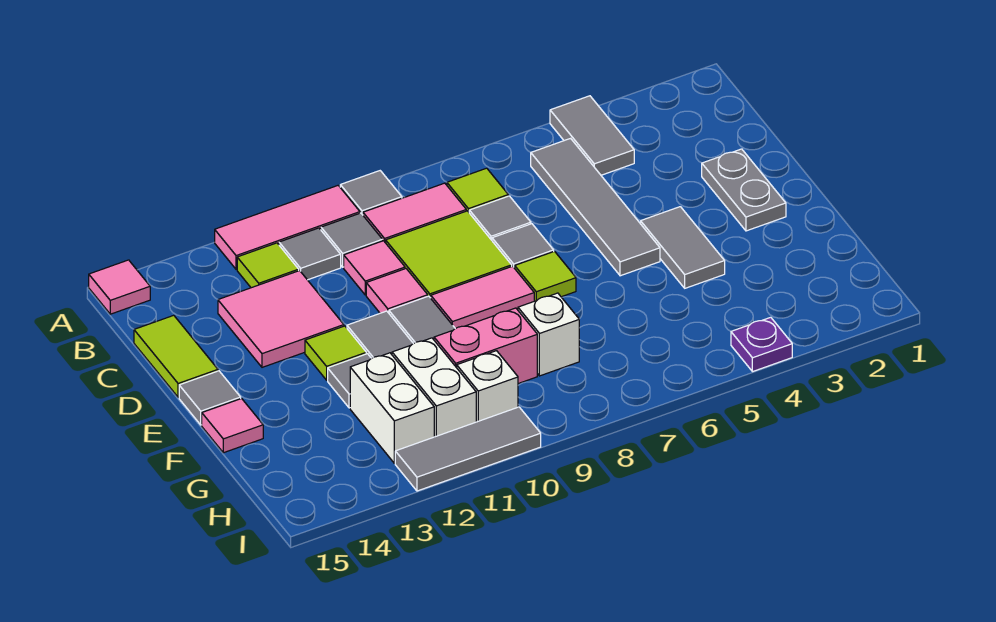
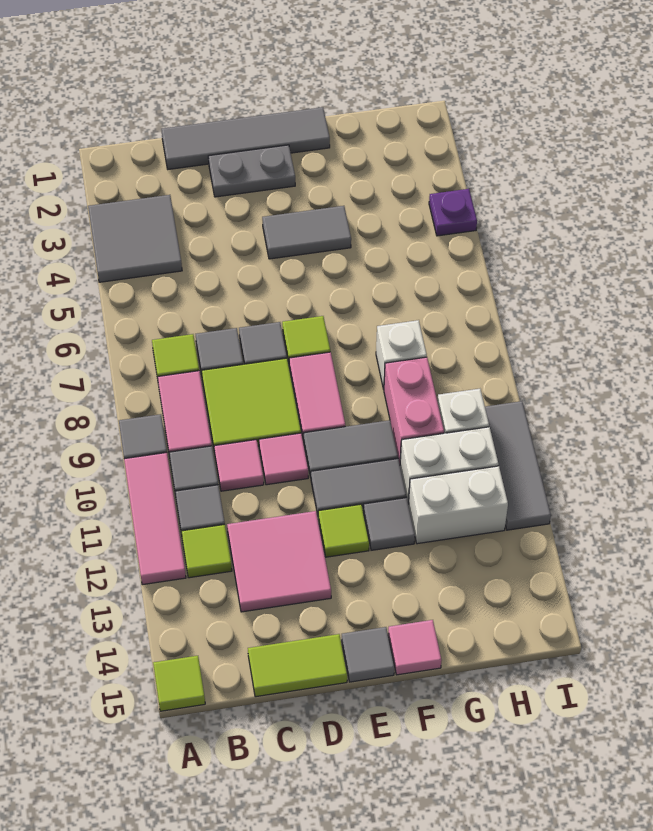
grey 1x2 tile [550,96,634,175] -> grey 2x2 tile [88,195,182,282]
pink 1x1 tile [89,260,150,314] -> lime 1x1 tile [153,656,205,711]
grey 1x4 tile [531,138,660,276] -> grey 1x4 tile moved to [161,107,330,169]

